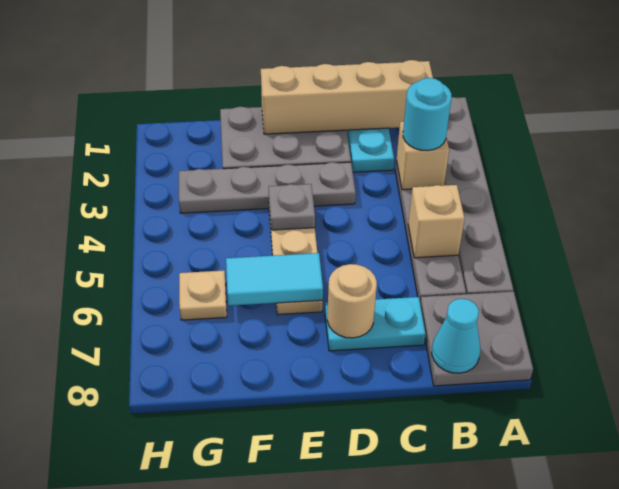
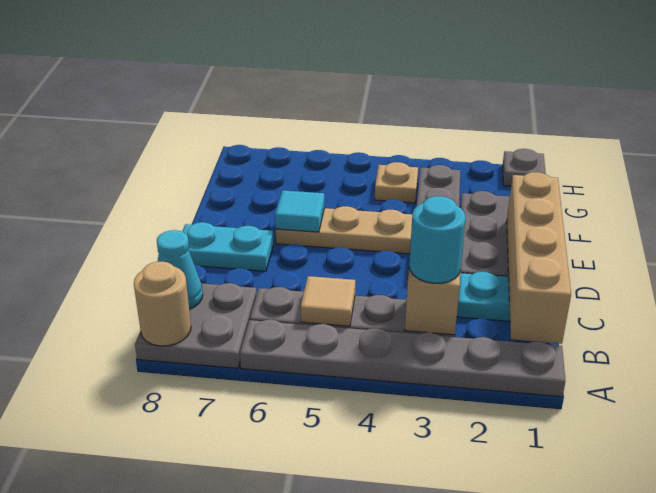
tan 1x1 brick [408,185,465,258] -> tan 1x1 tile [301,276,355,326]
cyan 1x2 plate [325,297,425,351] -> cyan 1x2 plate turned to [182,222,274,271]
tan 1x1 round brick [327,264,377,338] -> tan 1x1 round brick moved to [134,261,191,346]
grey 1x1 plate [268,184,315,230] -> grey 1x1 plate moved to [503,149,546,186]
cyan 1x2 tile [226,253,323,306] -> cyan 1x1 tile [275,190,324,232]
tan 1x1 plate [179,270,227,320] -> tan 1x1 plate moved to [375,162,418,203]

